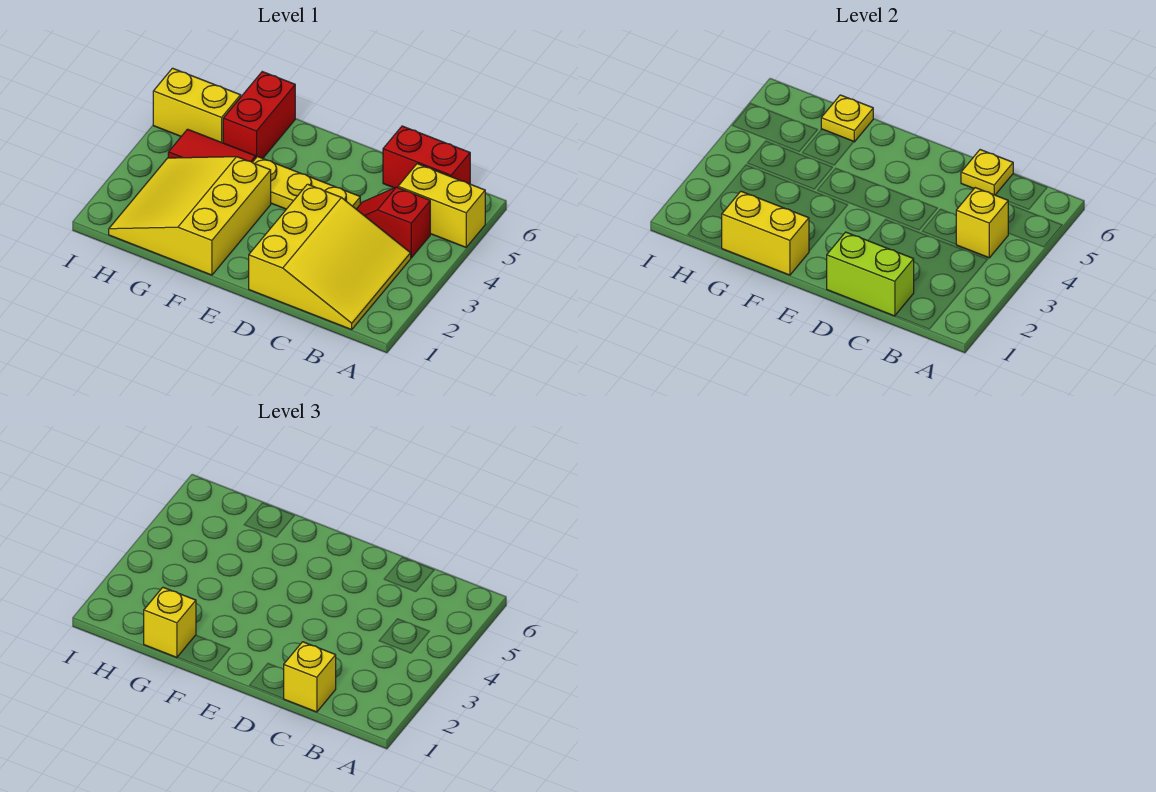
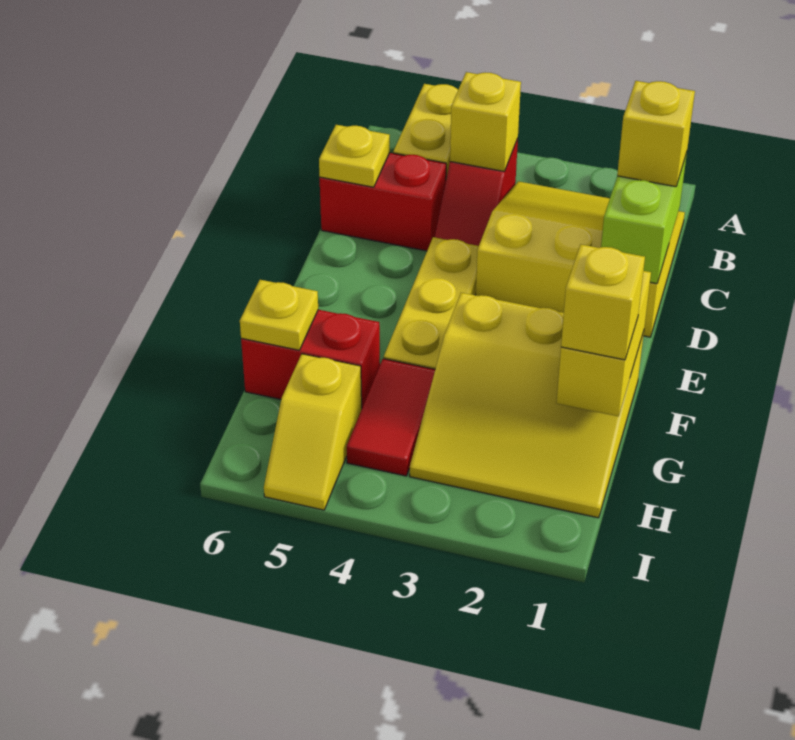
red 1x2 brick [383,126,470,188] -> red 1x2 brick turned to [320,153,446,251]
yellow 1x2 brick [153,68,241,143] -> yellow 1x2 slope [264,354,362,510]

